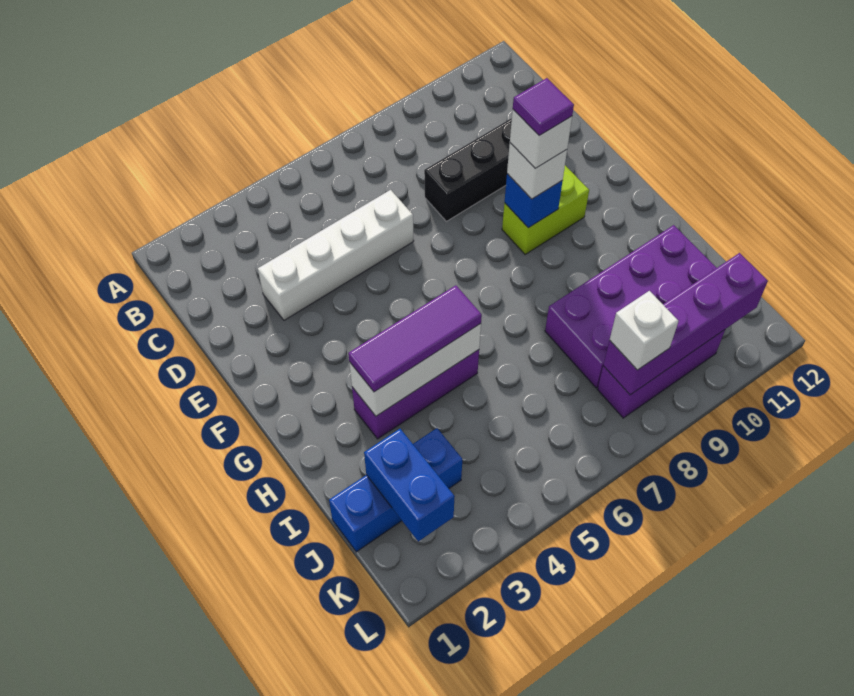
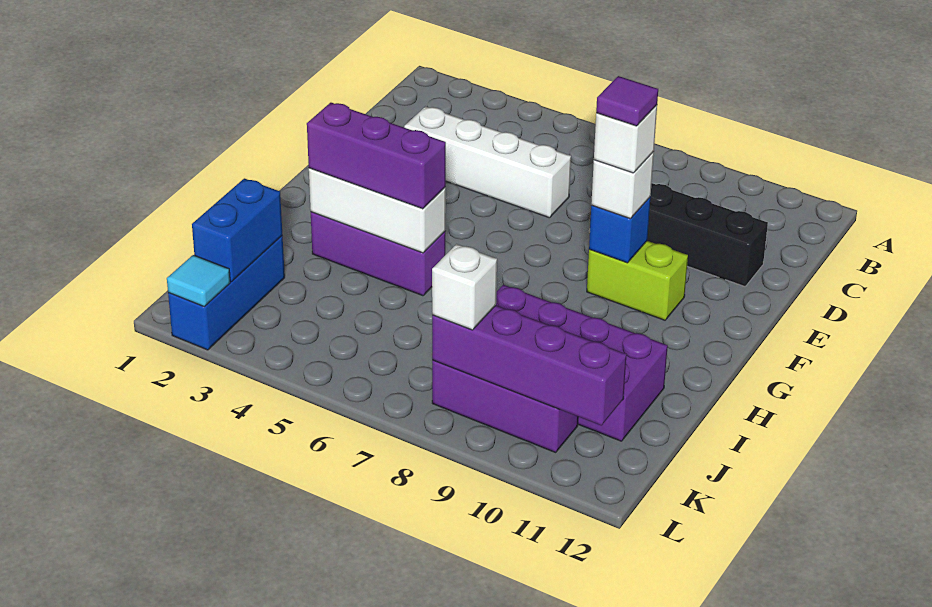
purple 1x3 tile [348,285,482,392] -> purple 1x3 brick [307,103,446,209]
blue 1x3 brick [329,428,462,552] -> blue 1x3 brick turned to [168,236,285,350]
none -> cyan 1x1 tile [167,255,230,306]

